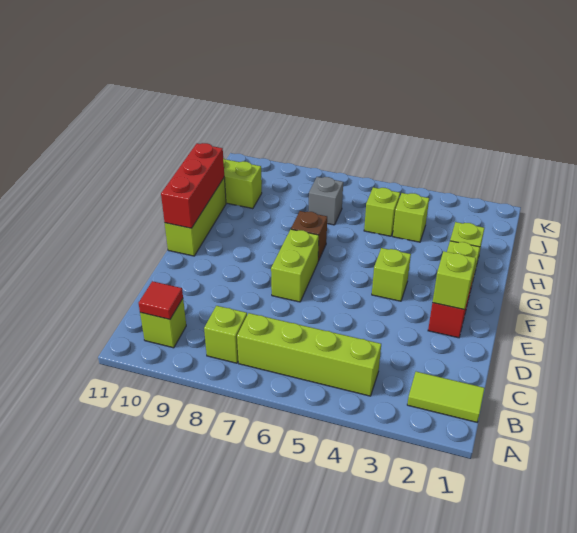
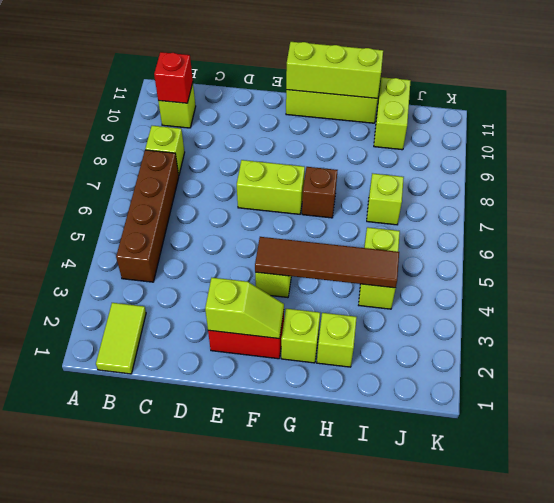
lime 1x4 brick [237,313,381,396] -> brown 1x4 brick [116,150,179,282]
red 1x1 tile [139,281,183,319] -> red 1x1 brick [154,52,193,103]
none -> brown 1x4 tile [255,237,399,288]
red 1x3 brick [161,143,224,228] -> lime 1x3 brick [286,42,383,98]
grey 1x1 brick [309,177,343,225] -> lime 1x1 brick [367,173,404,225]

